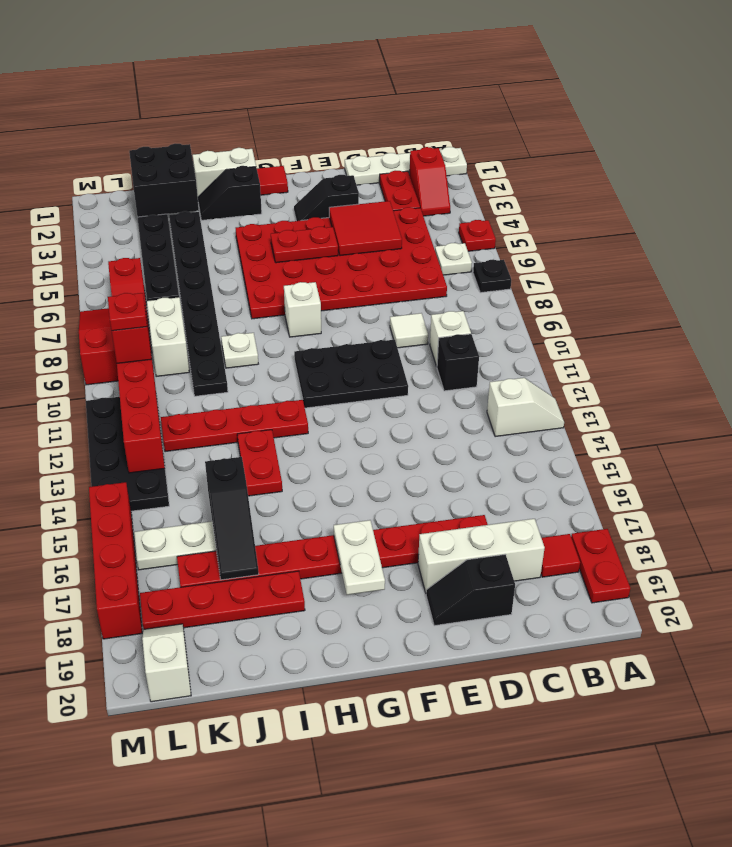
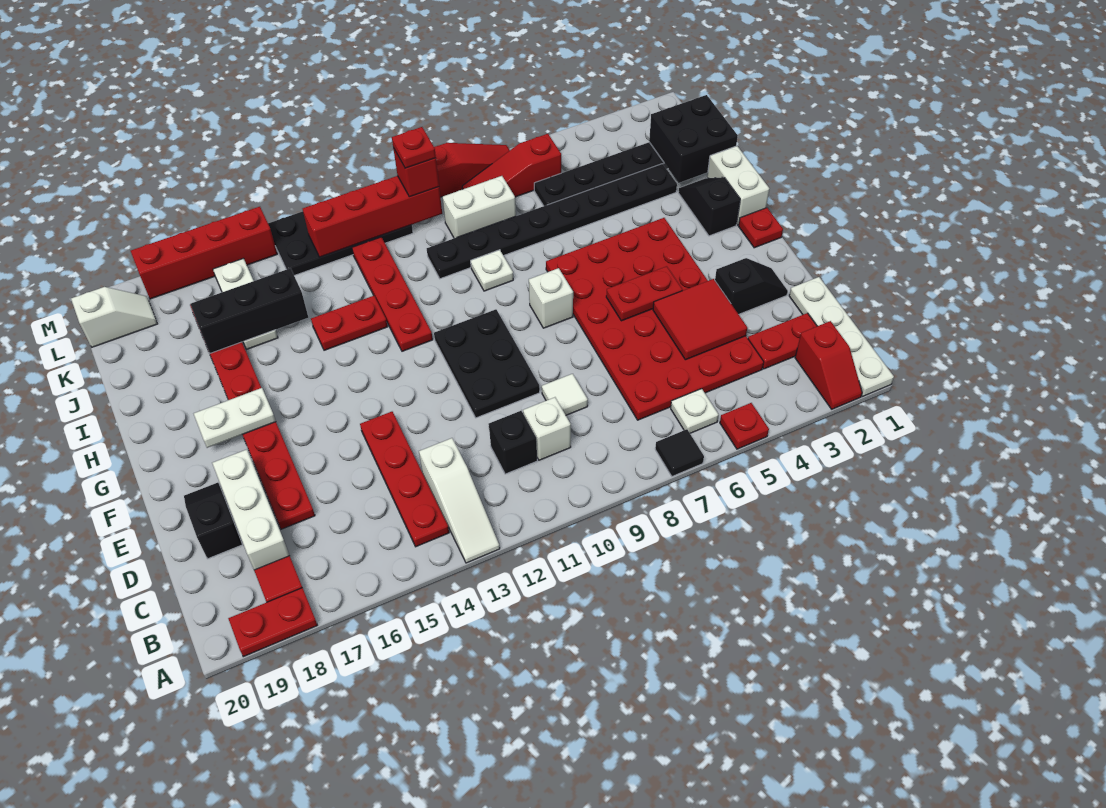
black 1x1 plate [473,260,511,293] -> black 1x1 tile [655,429,704,476]
white 1x2 slope [487,378,564,437] -> white 1x3 slope [419,438,500,563]
red 1x2 slope [410,147,450,216] -> red 1x2 slope turned to [795,321,862,409]
black 1x2 slope [294,175,359,221] -> black 1x2 slope turned to [715,258,788,314]
red 1x2 plate [271,227,338,263] -> red 1x2 plate turned to [606,266,682,321]
red 1x1 tile [257,166,288,195] -> red 1x1 plate [739,208,783,248]
red 1x4 plate [140,571,305,629] -> red 1x4 plate moved to [360,412,449,547]
black 1x3 slope [205,457,259,580] -> black 1x3 brick [190,268,308,353]

